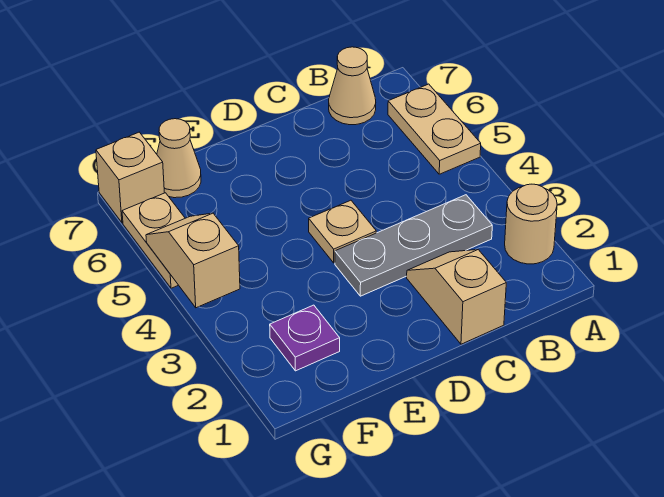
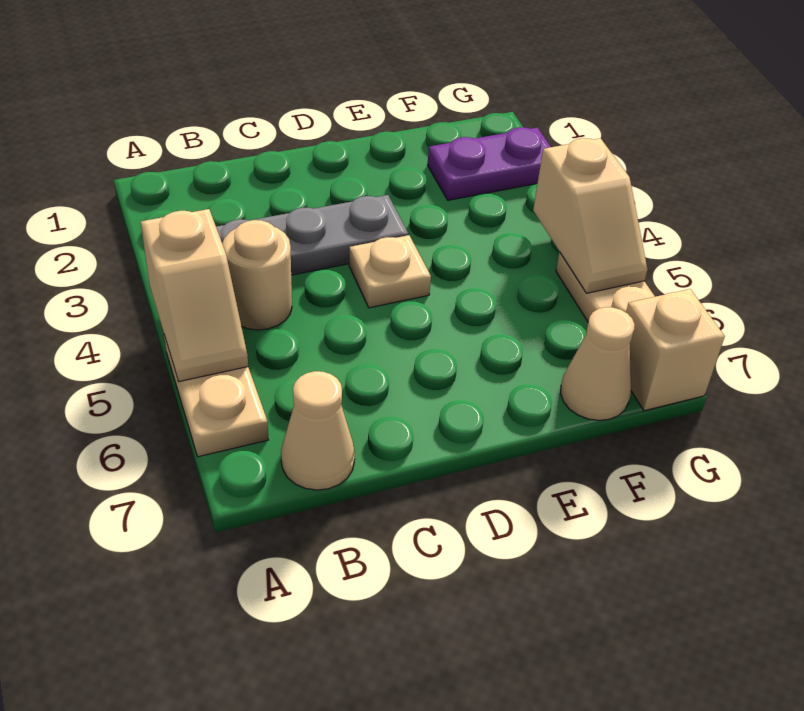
tan 1x1 round brick [505,184,557,264] -> tan 1x1 round brick moved to [222,220,292,330]
tan 1x2 slope [407,250,506,344] -> tan 1x2 slope moved to [141,209,248,382]
purple 1x1 plate [270,305,340,371] -> purple 1x2 plate [428,127,551,200]

